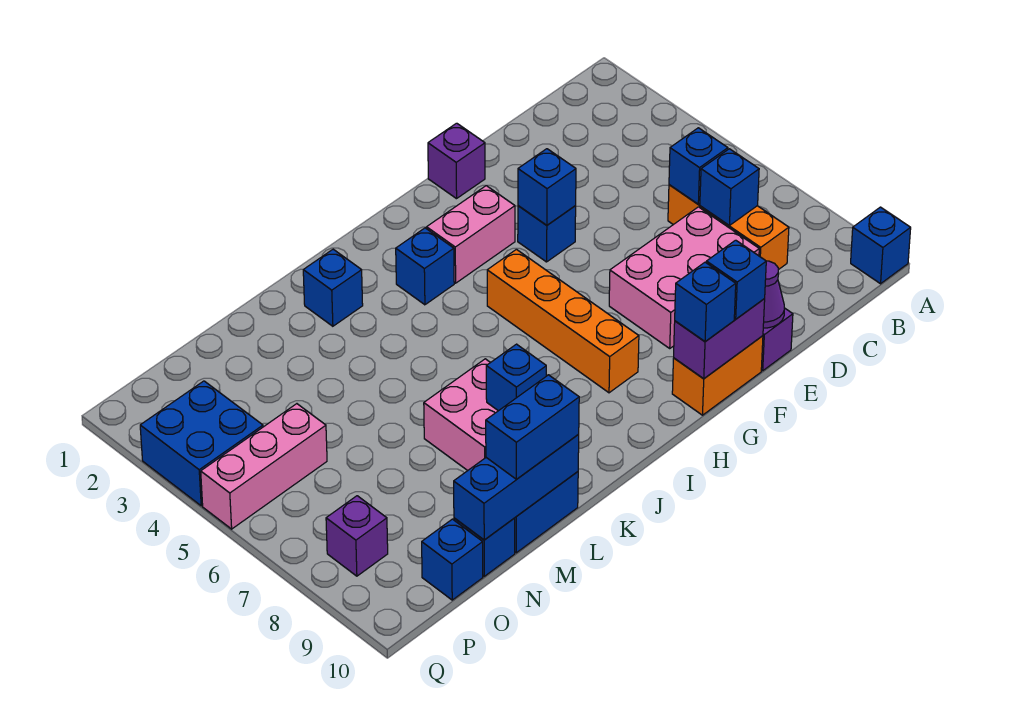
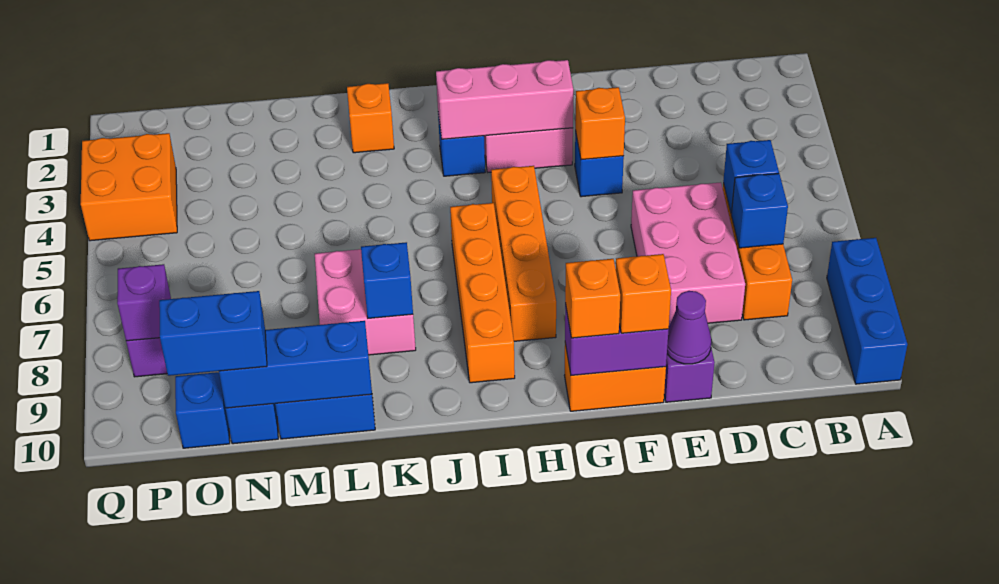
blue 1x1 brick [851,207,911,284] -> blue 1x3 brick [827,238,908,384]
pink 2x3 brick [609,207,759,348] -> pink 2x3 brick turned to [631,182,745,326]
purple 1x1 brick [428,123,485,199] -> purple 1x1 brick moved to [117,264,171,341]
blue 1x1 brick [518,149,576,225] -> orange 1x1 brick [575,87,625,160]
blue 1x1 brick [706,240,766,319] -> orange 1x1 brick [616,254,671,333]
blue 1x1 brick [675,262,736,341] -> orange 1x1 brick [565,259,620,338]
none -> orange 1x4 brick [450,203,515,383]
blue 1x1 brick [303,249,363,326] -> orange 1x1 brick [347,83,394,153]
blue 1x2 brick [486,375,579,479] -> blue 1x2 brick moved to [159,291,267,376]
pink 1x3 brick [201,404,327,529] -> pink 1x3 brick moved to [436,60,573,139]
blue 2x2 brick [140,381,263,506] -> orange 2x2 brick [81,133,177,241]

